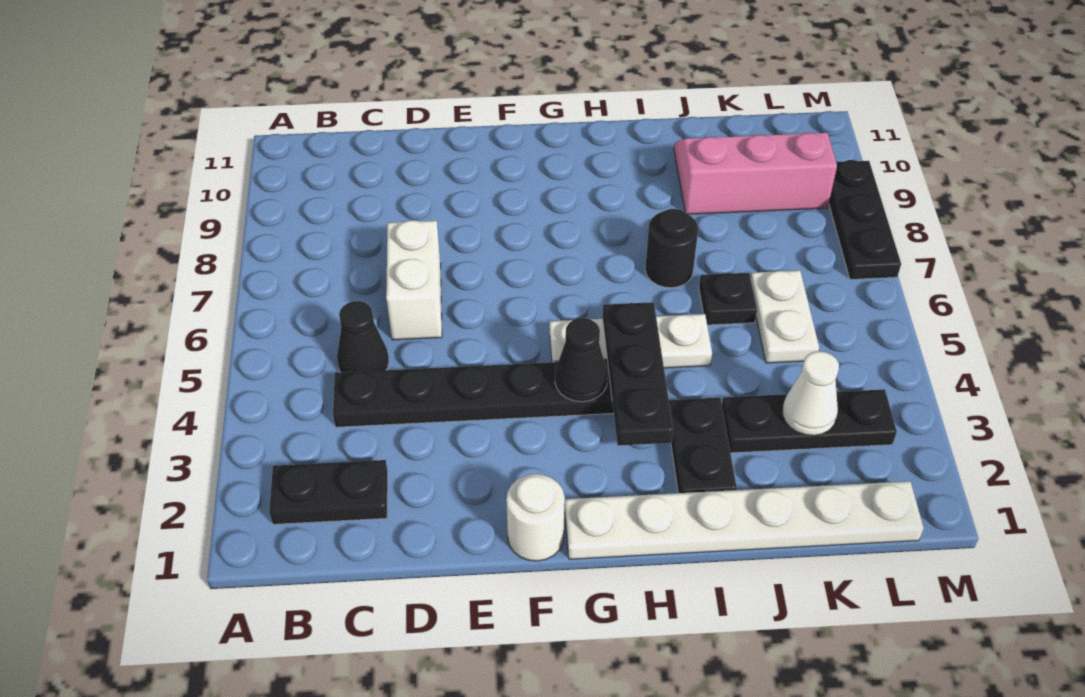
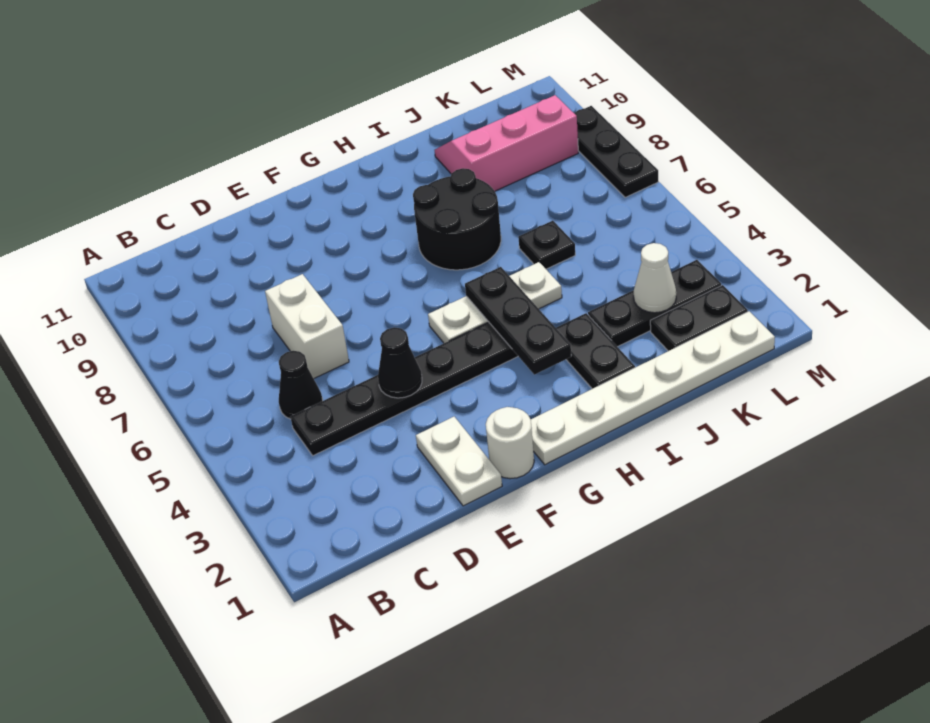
black 1x2 plate [269,460,388,524] -> black 1x2 plate moved to [650,285,748,351]
black 1x1 cone [555,318,607,402] -> black 1x1 cone moved to [378,327,422,398]
black 1x1 round brick [645,209,698,288] -> black 2x2 round brick [413,168,501,270]
white 1x2 plate [751,270,819,363] -> white 1x2 plate moved to [416,417,502,506]

